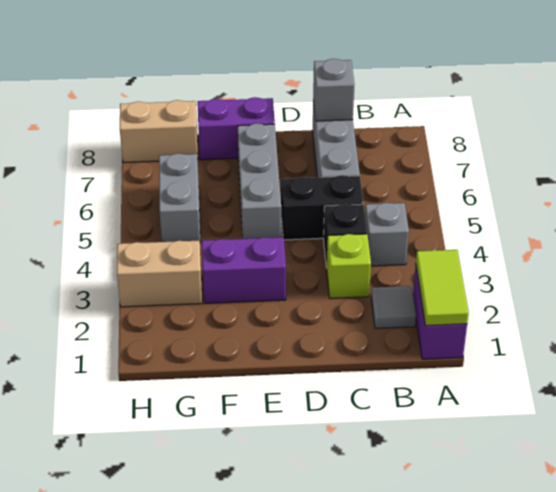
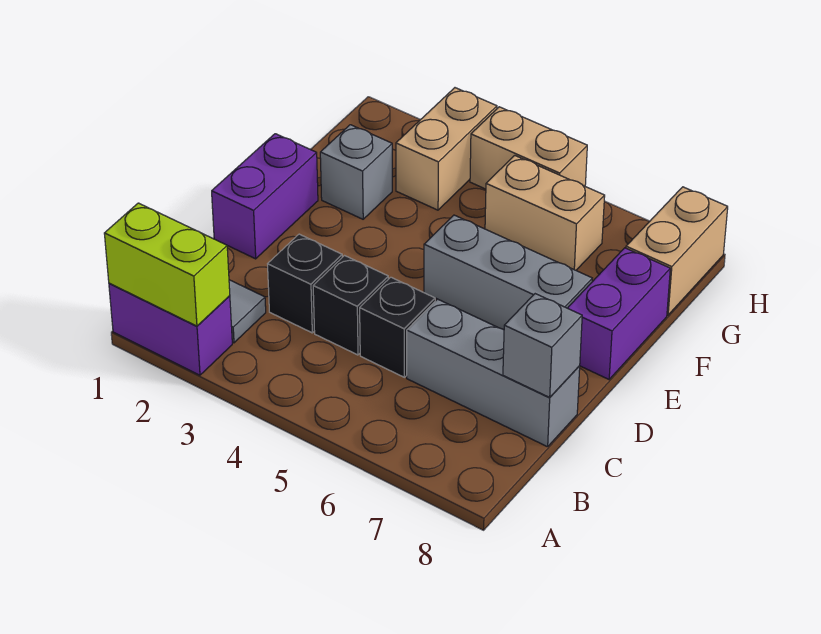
lime 1x2 tile [416,250,469,326] -> lime 1x2 brick [104,203,230,326]
grey 1x1 brick [365,203,409,266] -> grey 1x1 brick moved to [320,125,392,219]
lime 1x1 brick [327,234,371,298] -> black 1x1 brick [268,234,342,333]
black 1x2 brick [281,175,363,240] -> black 1x1 brick [360,277,435,377]
purple 1x2 brick [202,237,286,303] -> purple 1x2 brick moved to [212,134,318,259]
grey 1x2 brick [159,153,200,242] -> tan 1x2 brick [485,155,605,270]
none -> tan 1x2 brick [470,107,587,189]

